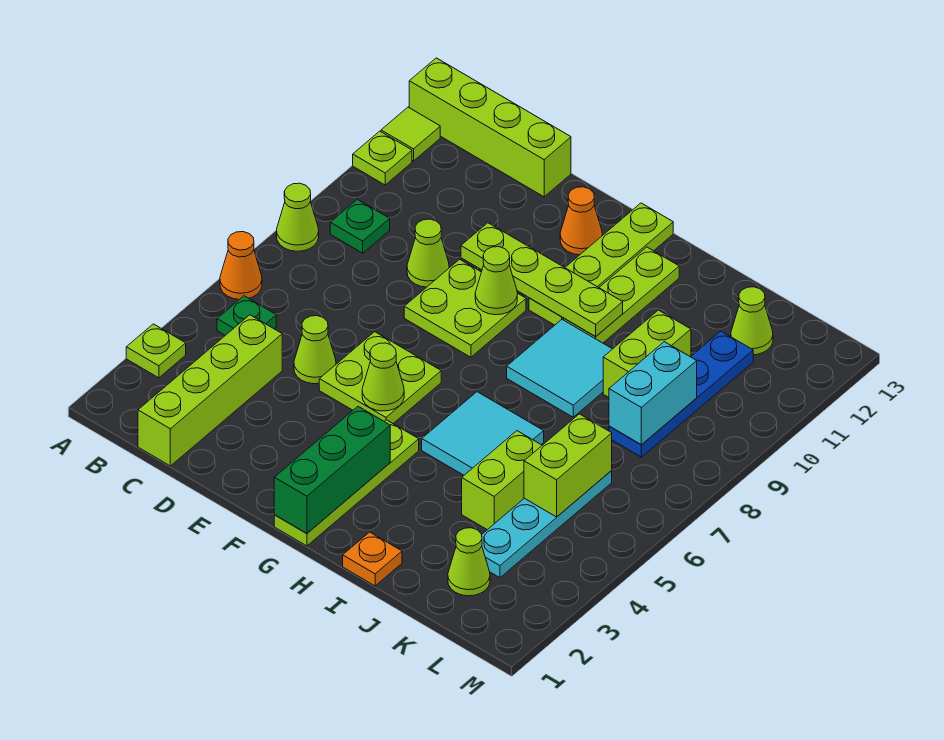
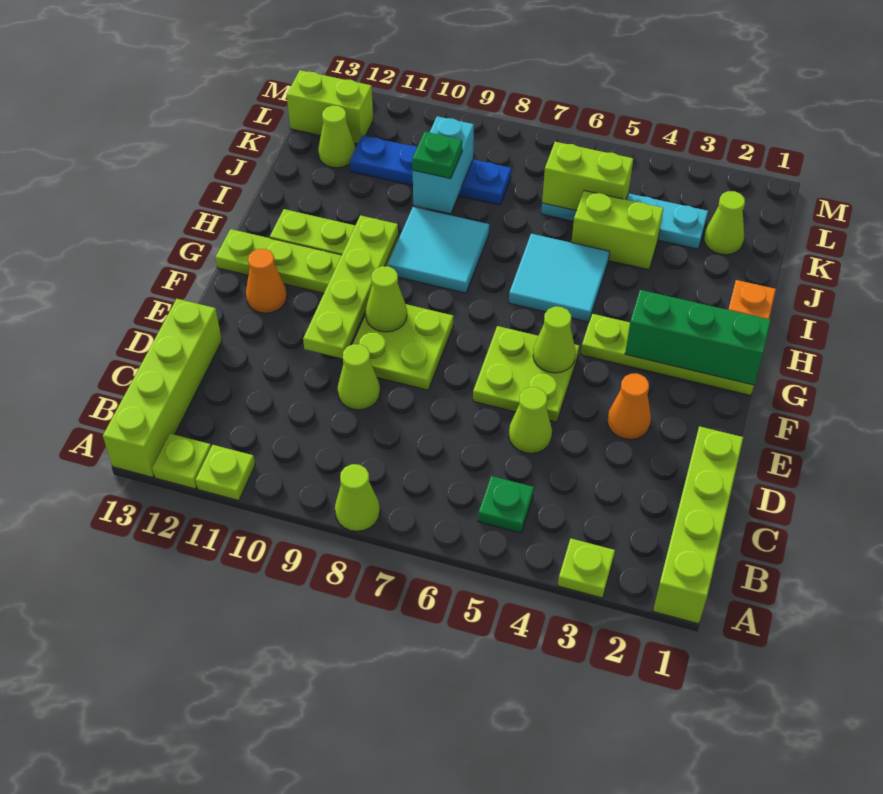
orange 1x1 cone [220,232,262,300] -> orange 1x1 cone moved to [607,374,651,440]
lime 1x1 tile [381,107,440,161] -> lime 1x1 plate [152,434,211,489]
green 1x1 plate [330,199,390,253] -> green 1x1 plate moved to [412,132,462,178]
lime 1x4 brick [138,315,282,466] -> lime 1x4 brick turned to [653,426,743,624]
lime 1x2 brick [603,310,691,397] -> lime 1x2 brick moved to [287,70,373,144]
cyan 1x2 brick [609,342,697,445] -> cyan 1x2 brick turned to [413,116,474,213]

